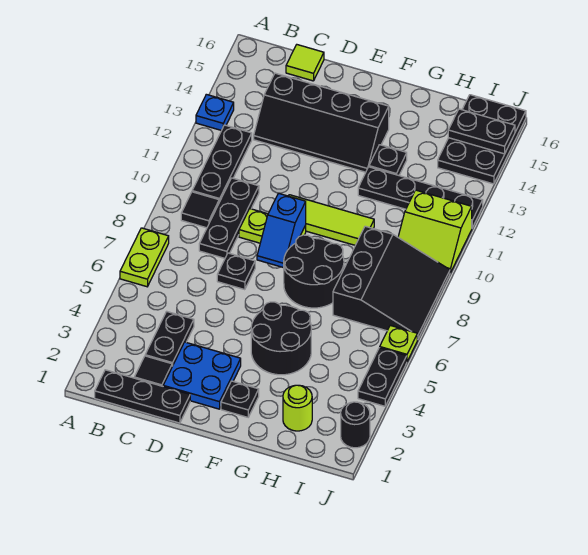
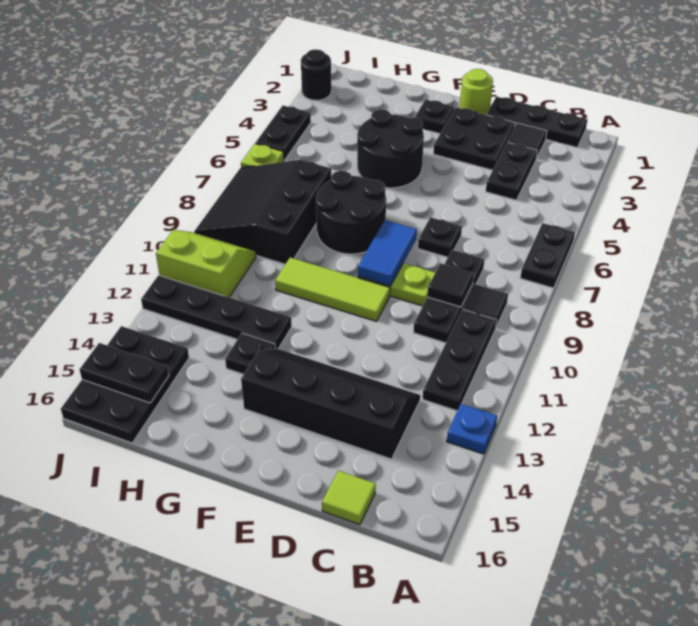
lime 1x2 plate [120,228,169,287] -> black 1x2 plate [520,223,575,288]
none -> black 1x1 tile [427,263,474,307]
blue 2x2 plate [163,342,241,409] -> black 2x2 plate [433,107,515,170]
blue 1x2 slope [257,193,306,268] -> blue 1x2 tile [358,220,417,286]
lime 1x1 round brick [283,385,312,431] -> lime 1x1 round brick moved to [460,69,493,115]

